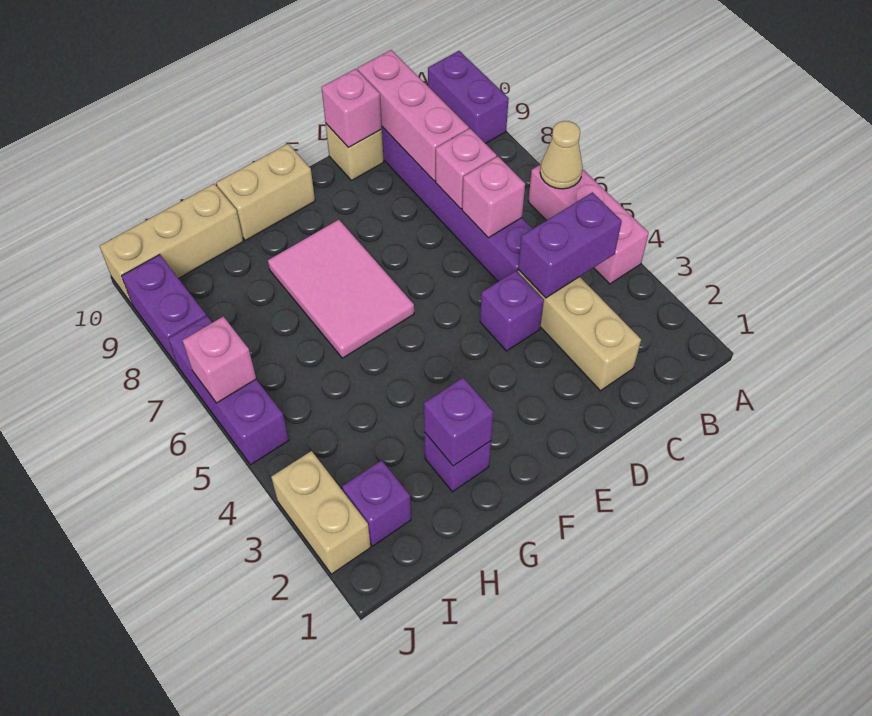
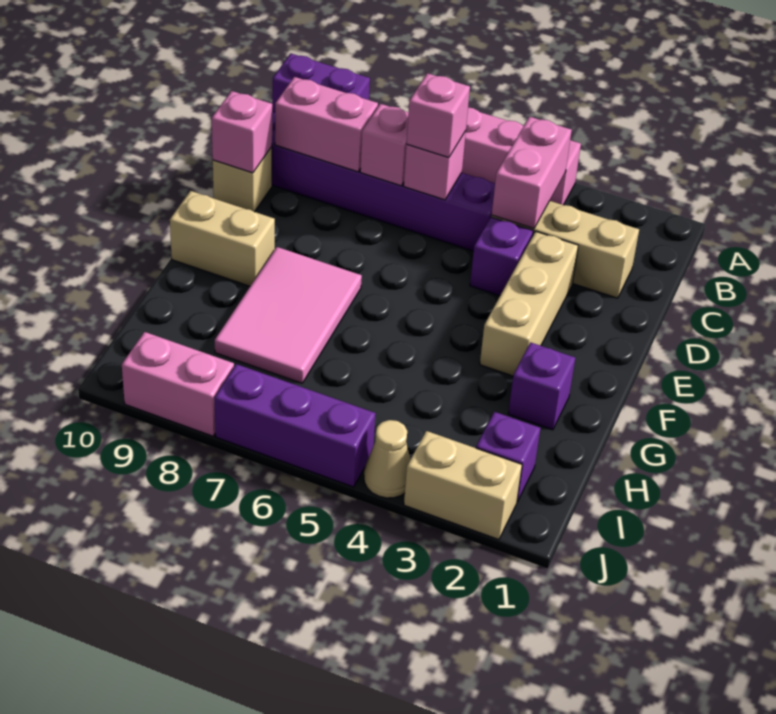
tan 1x1 cone [540,121,583,189] -> tan 1x1 cone moved to [364,420,411,498]
purple 1x2 brick [518,192,622,298] -> pink 1x2 brick [492,117,572,229]
pink 1x3 brick [358,50,469,181] -> pink 1x2 brick [275,77,378,172]
pink 2x3 tile [268,220,414,358] -> pink 2x3 tile turned to [215,247,362,383]
tan 1x2 brick [216,144,315,240] -> tan 1x2 brick turned to [170,191,275,286]
purple 1x1 brick [424,378,493,466] -> none
tan 1x3 brick [100,184,243,304] -> tan 1x3 brick moved to [480,232,578,376]
pink 1x1 brick [182,316,256,403] -> pink 1x1 brick moved to [407,73,470,158]
purple 1x2 brick [122,255,206,366] -> pink 1x2 brick [122,332,234,436]

